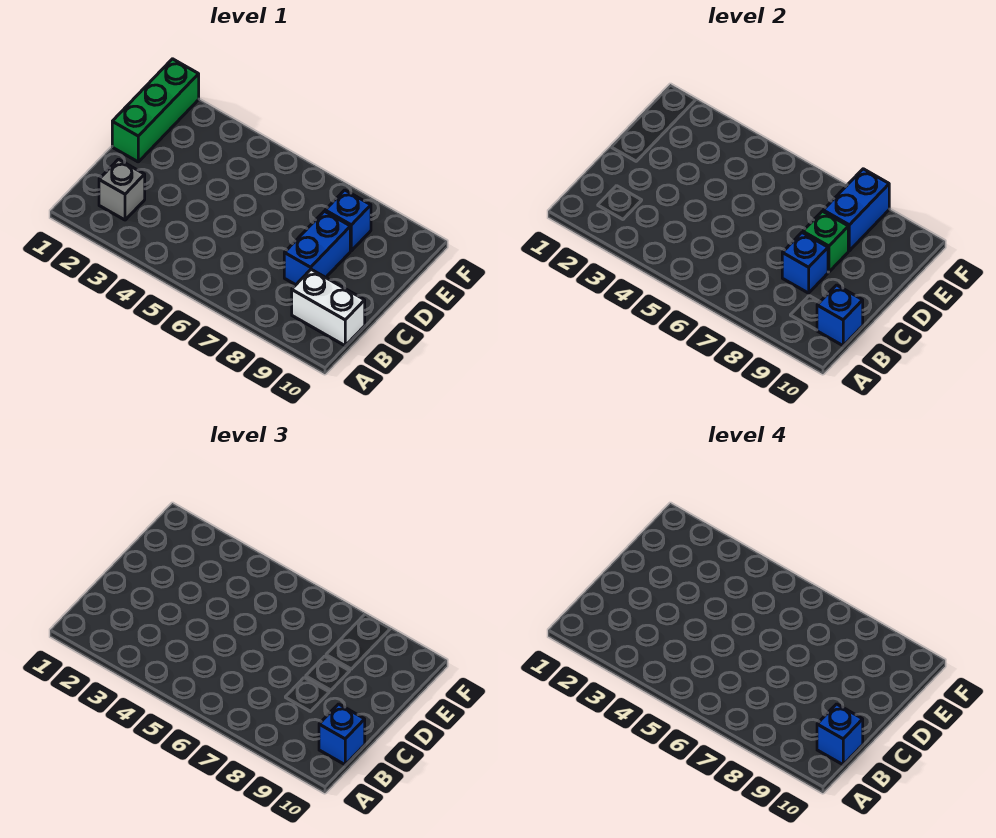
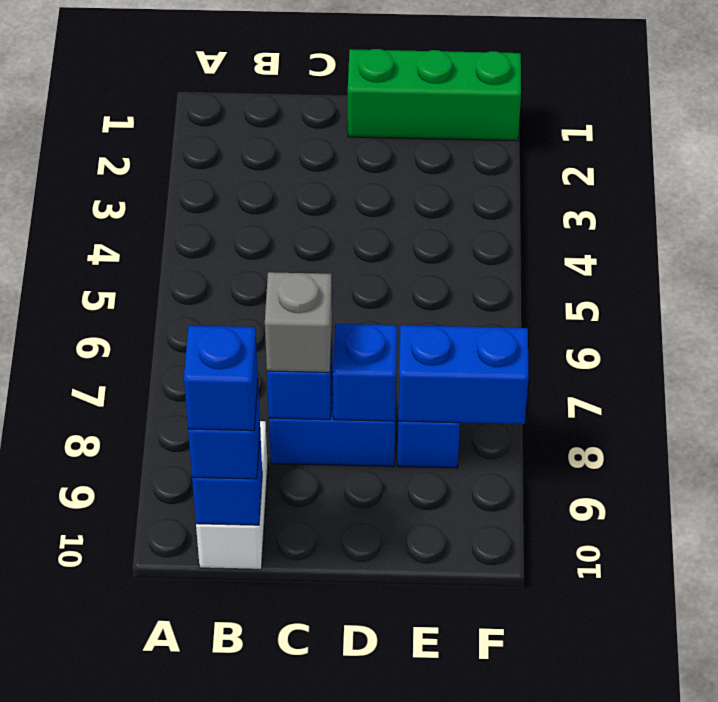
grey 1x1 brick [99,159,145,220] -> grey 1x1 brick moved to [265,272,332,372]
green 1x1 brick [803,211,848,272] -> blue 1x1 brick [333,324,397,421]

